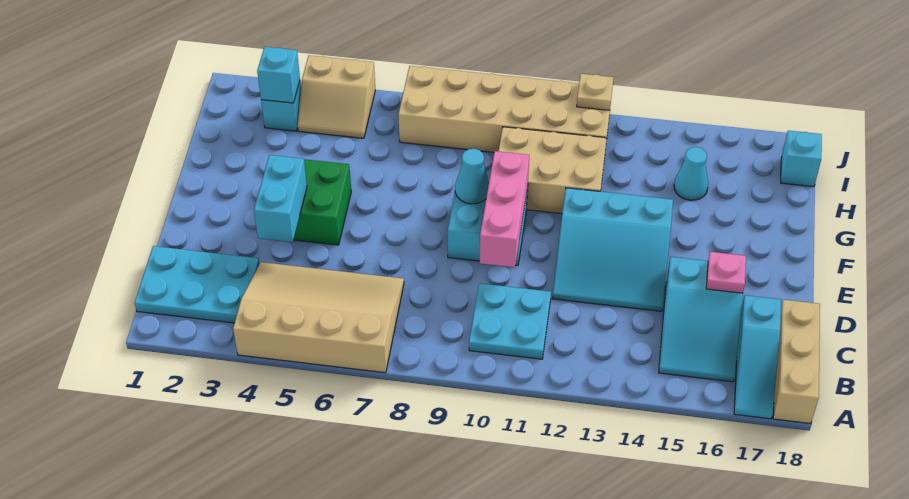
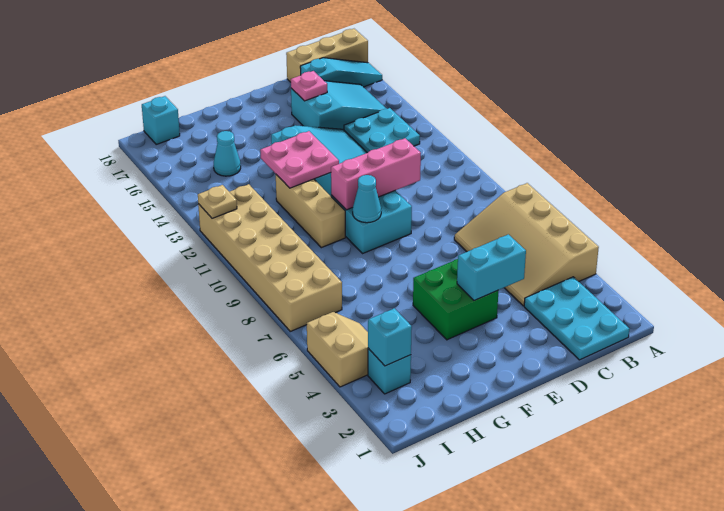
cyan 2x2 plate [469,283,551,359] -> cyan 2x2 plate moved to [344,108,420,153]
none -> pink 2x2 plate [260,131,339,188]
tan 2x3 brick [499,127,607,214] -> tan 1x3 brick [276,175,345,248]

